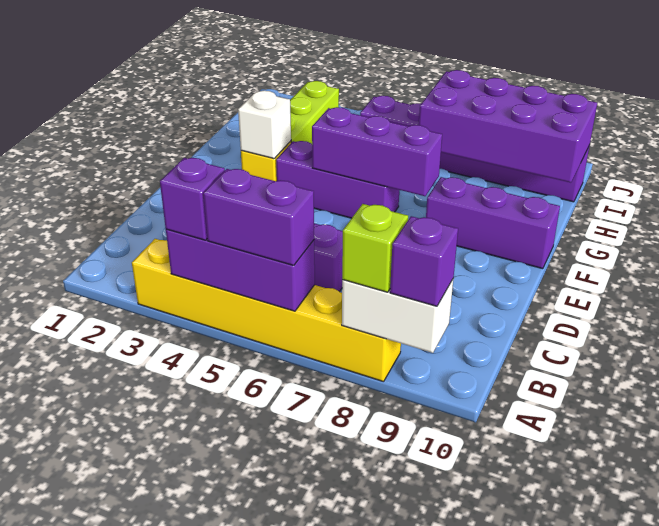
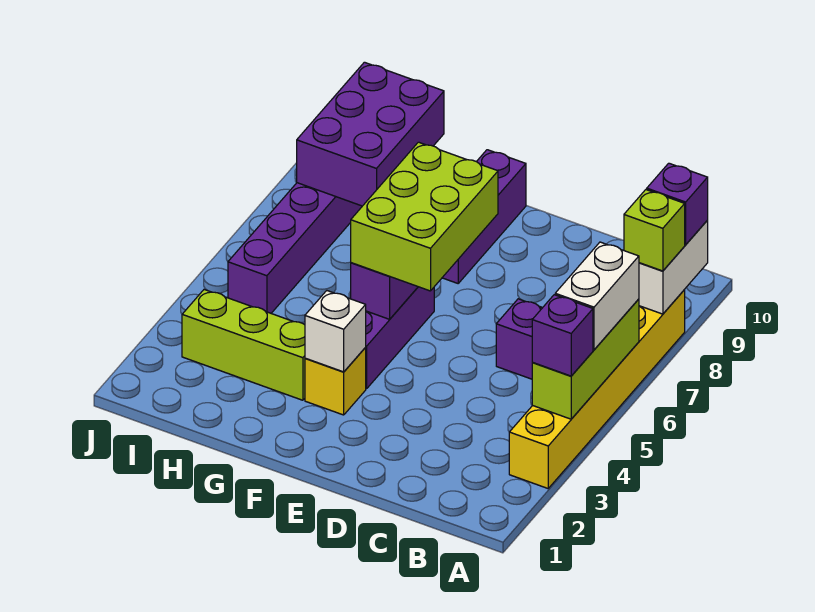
purple 1x3 brick [166,229,315,311] -> lime 1x3 brick [532,299,639,419]
purple 1x2 brick [203,169,314,265] -> white 1x2 brick [555,242,639,350]
none -> lime 2x3 brick [351,142,498,291]
purple 2x4 brick [419,70,597,183] -> purple 2x3 brick [297,62,444,206]

